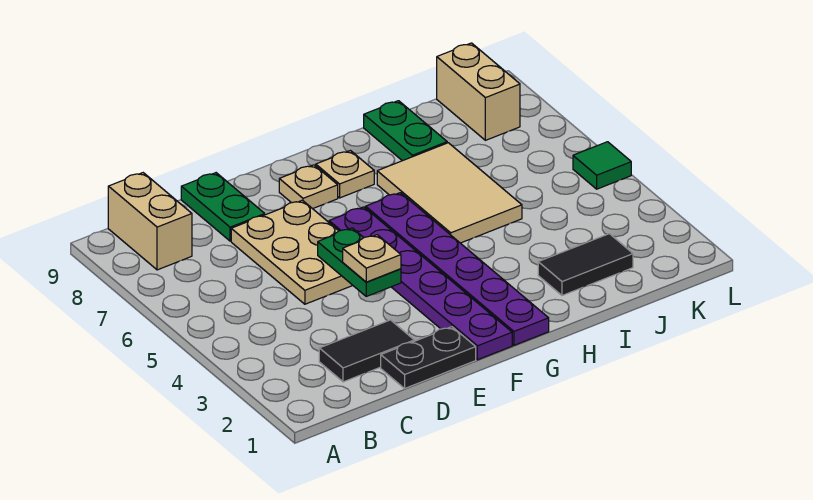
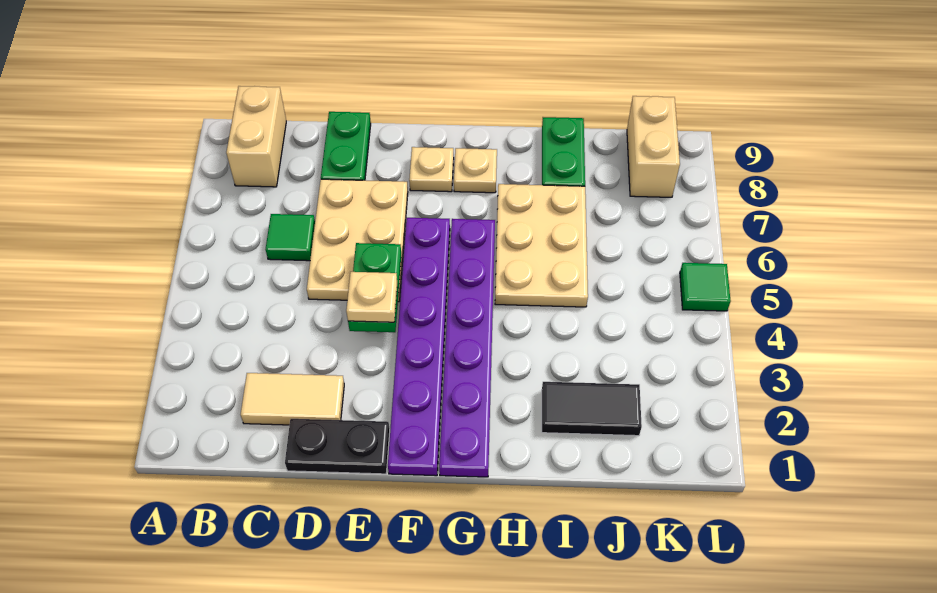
black 1x2 tile [319,320,414,382] -> tan 1x2 tile [240,373,344,425]
none -> green 1x1 tile [266,214,315,261]
tan 2x3 tile [377,143,522,243] -> tan 2x3 plate [495,184,588,307]

